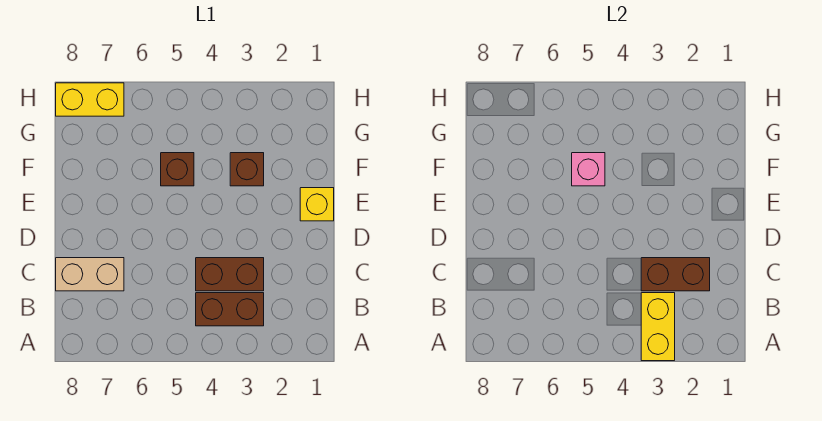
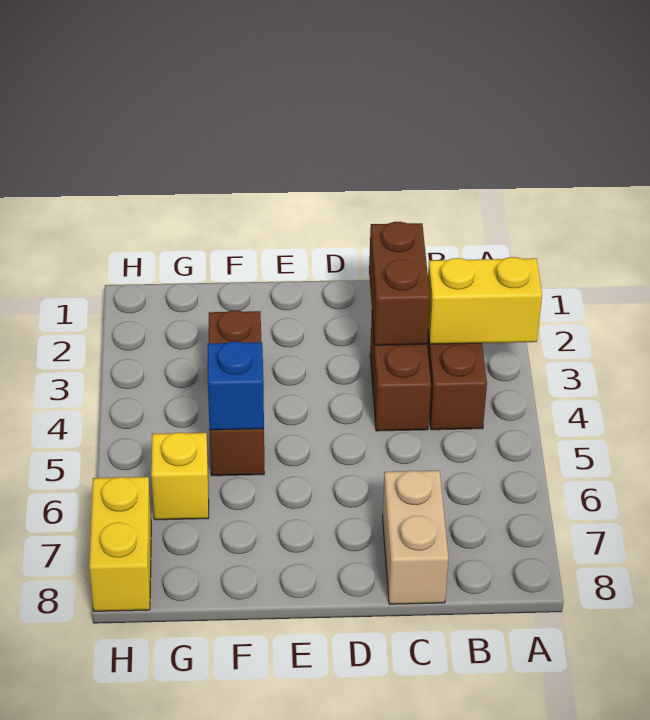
yellow 1x1 brick [300,188,334,221] -> yellow 1x1 brick moved to [151,433,209,520]
pink 1x1 brick [572,153,605,186] -> blue 1x1 brick [208,342,264,430]

